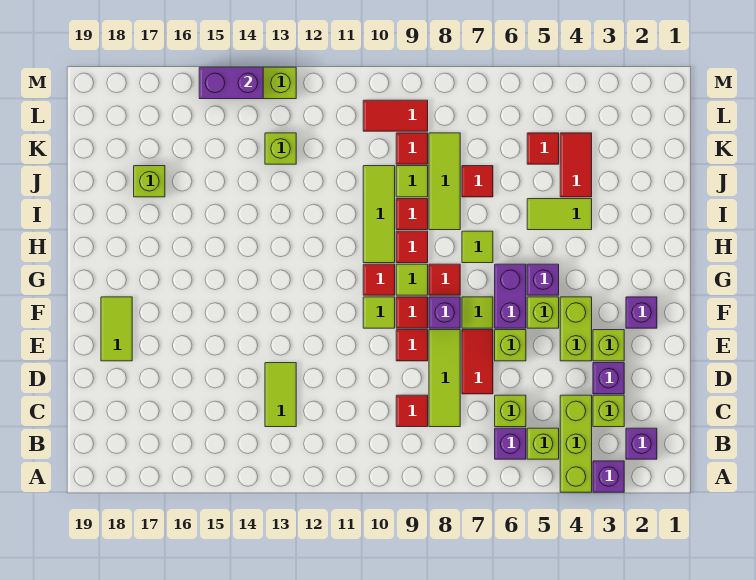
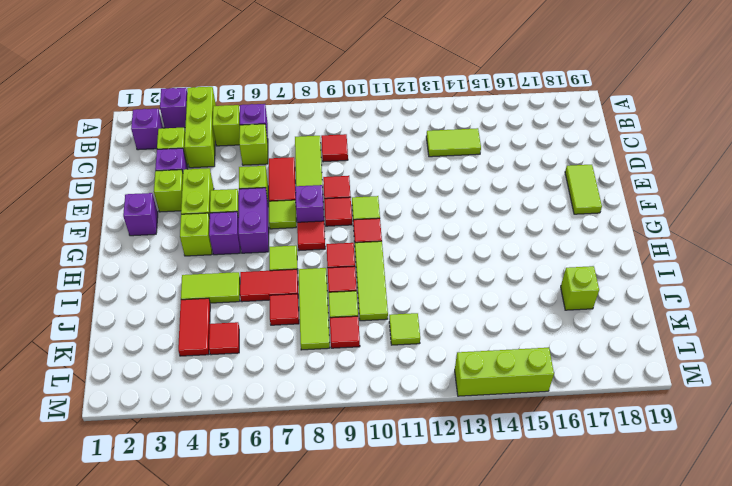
lime 1x2 tile [265,363,296,427] -> lime 1x2 tile turned to [426,128,481,157]
lime 1x1 tile [396,264,428,295] -> lime 1x1 tile moved to [389,313,420,345]
lime 1x1 brick [265,133,296,164] -> lime 1x1 brick moved to [180,213,212,256]
red 1x2 tile [363,100,428,131] -> red 1x2 tile moved to [240,269,298,302]
purple 1x2 brick [199,67,263,99] -> none

